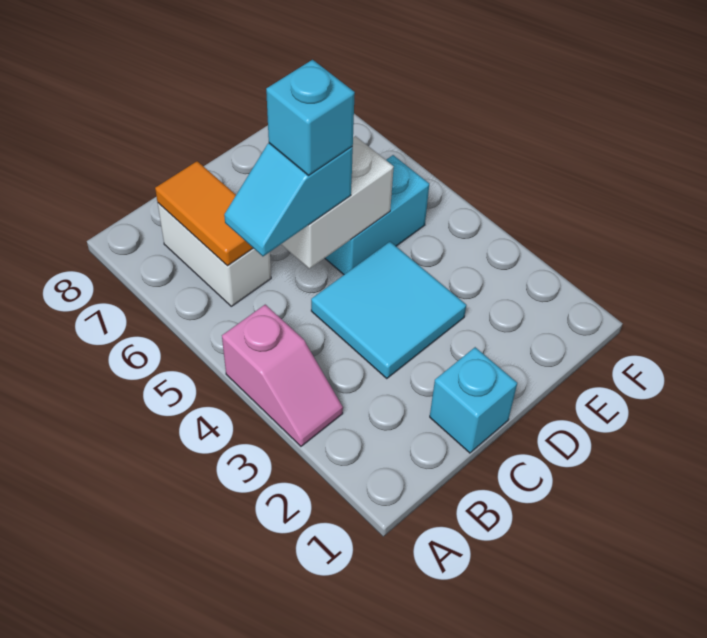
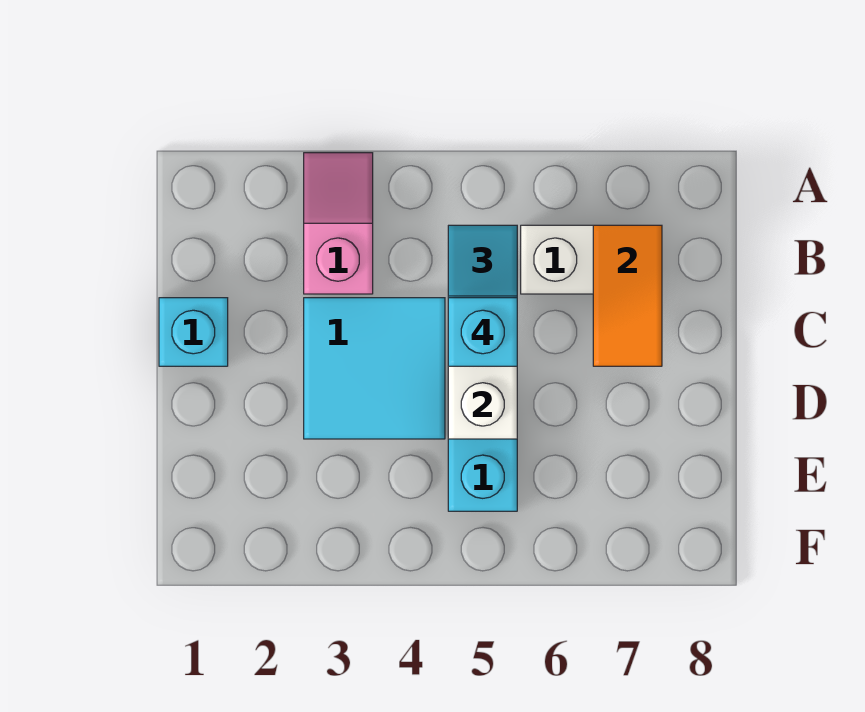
pink 1x2 slope [222,305,343,446] -> pink 1x2 slope turned to [304,153,373,294]
orange 1x2 tile [155,161,253,266] -> orange 1x2 tile turned to [593,225,662,366]

